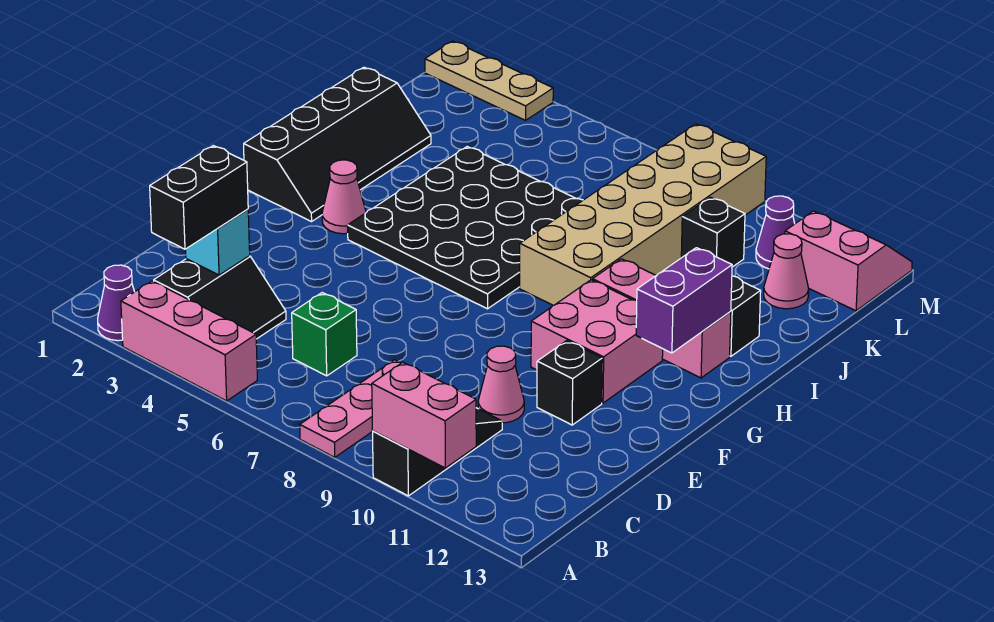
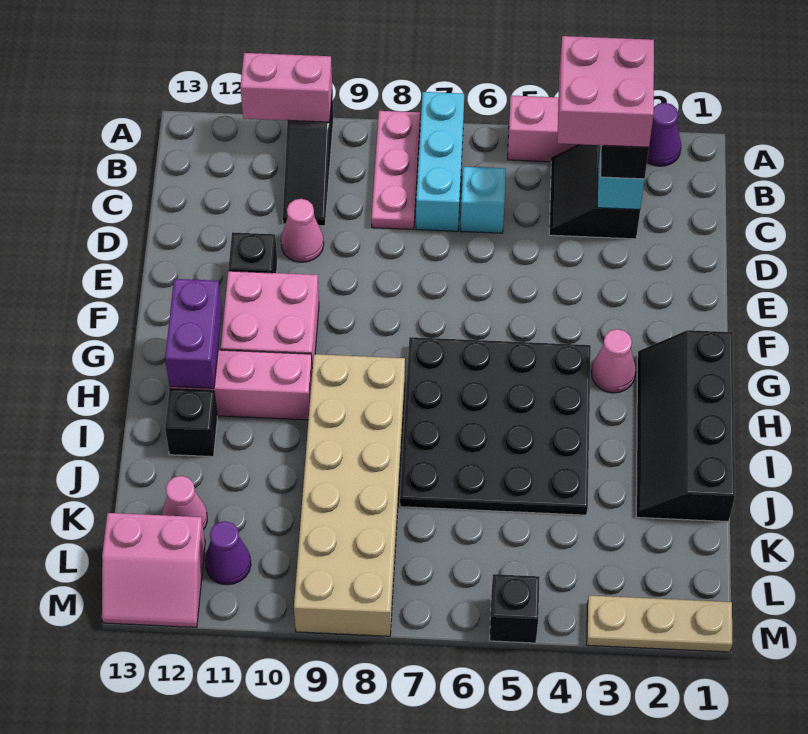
none -> cyan 1x3 brick [416,92,464,231]
none -> pink 2x2 brick [557,36,654,147]
green 1x1 brick [292,293,357,376] -> cyan 1x1 brick [460,167,506,233]
black 1x1 brick [681,197,745,267] -> black 1x1 brick moved to [490,574,540,643]

